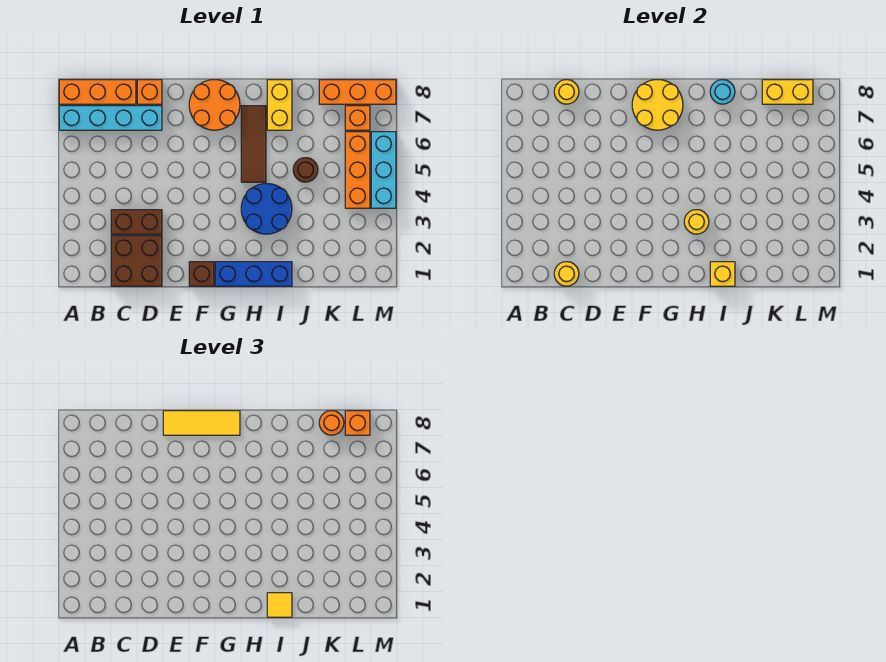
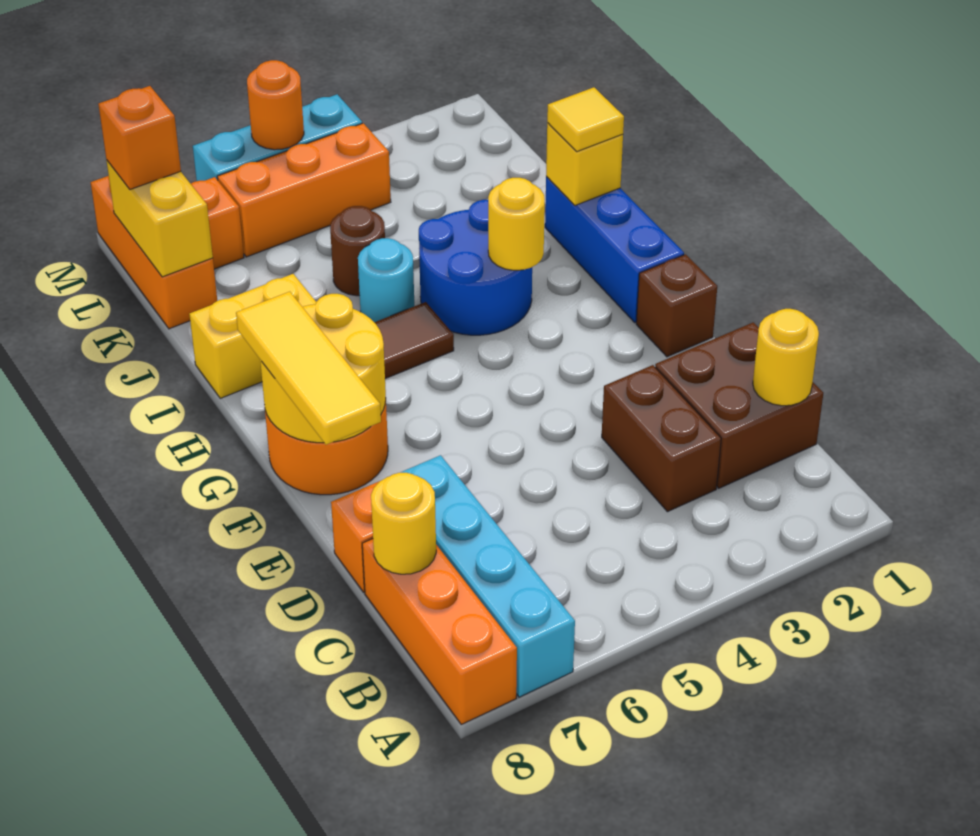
cyan 1x1 round brick [710,80,735,104] -> cyan 1x1 round brick moved to [358,238,414,322]
orange 1x1 round brick [319,411,344,435] -> orange 1x1 round brick moved to [247,60,304,150]

